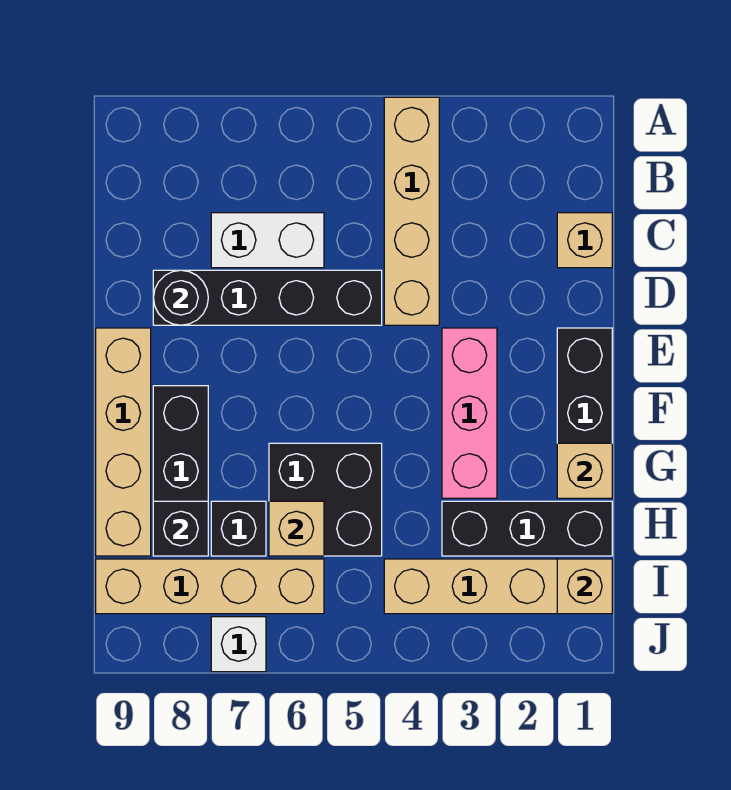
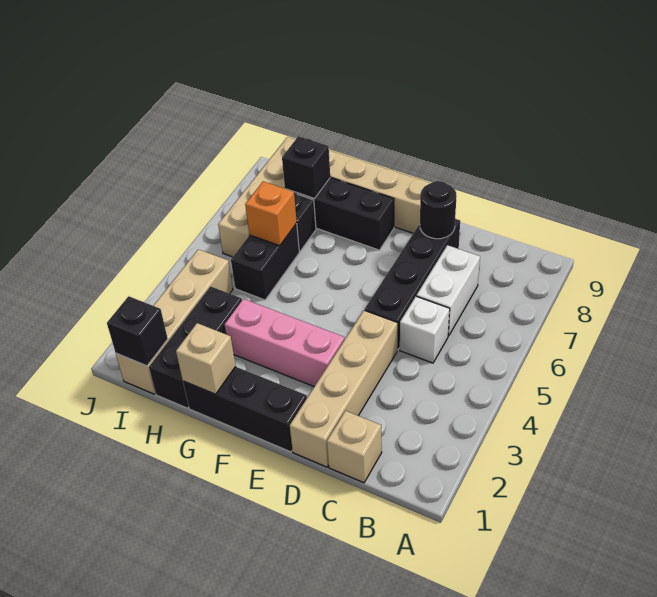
tan 1x4 brick [384,97,439,325] -> tan 1x4 brick turned to [290,310,397,467]
black 2x2 brick [269,443,382,556] -> black 1x2 brick [231,224,299,300]
tan 1x1 brick [269,501,324,556] -> orange 1x1 brick [245,181,297,246]
tan 1x1 brick [557,559,612,614] -> black 1x1 brick [107,296,168,366]
white 1x1 brick [211,617,266,672] -> white 1x1 brick moved to [400,296,450,363]

